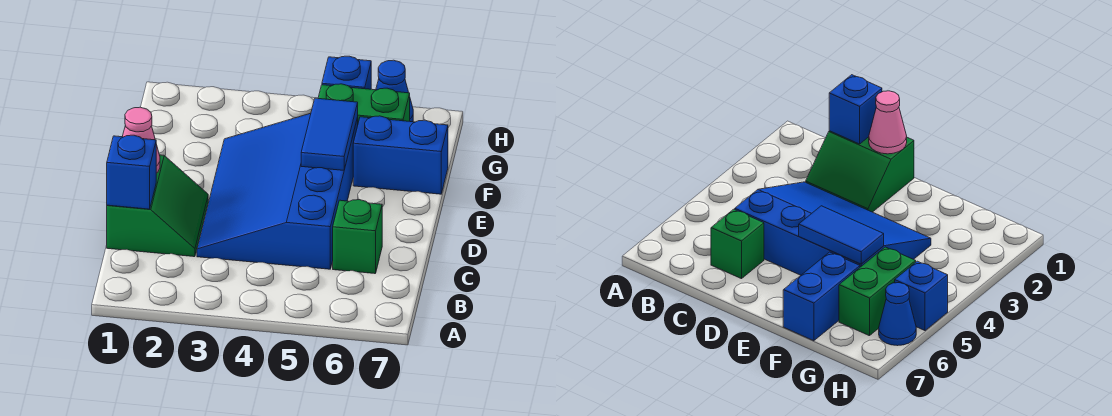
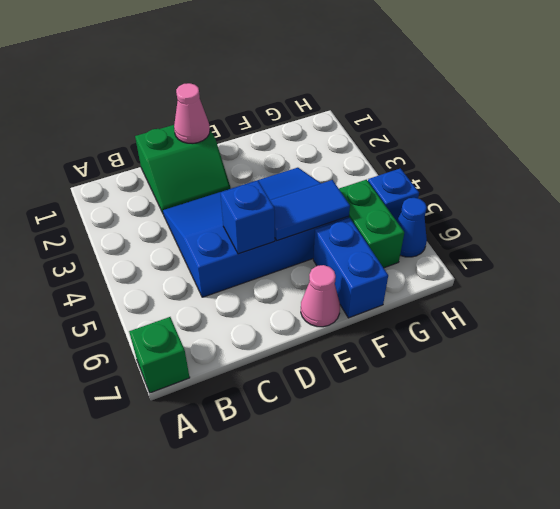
blue 1x1 brick [107,135,156,209] -> blue 1x1 brick moved to [221,181,275,254]
green 1x1 brick [333,200,382,274] -> green 1x1 brick moved to [129,317,190,393]
none -> pink 1x1 cone [301,265,340,327]

